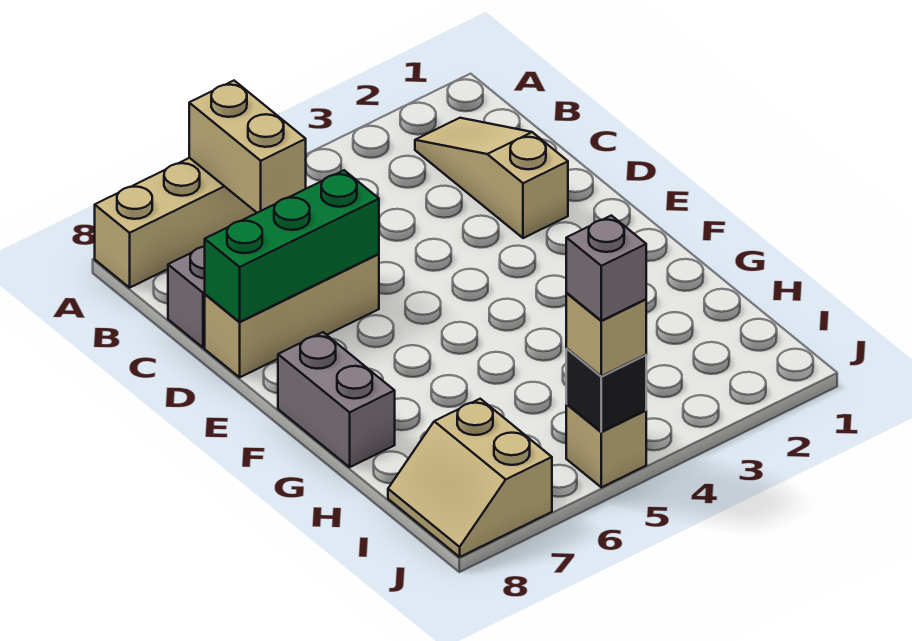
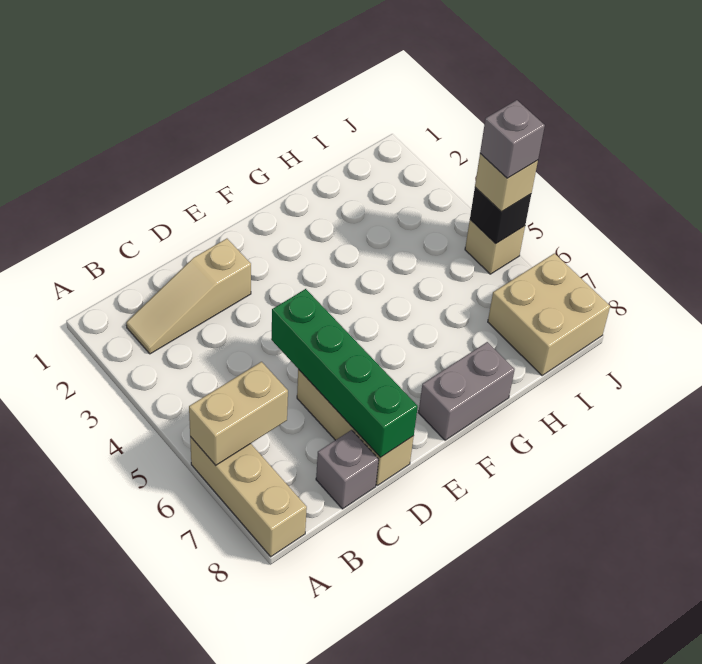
green 1x3 brick [204,170,379,322] -> green 1x4 brick [271,289,418,458]
tan 2x2 slope [388,399,552,557] -> tan 2x2 brick [488,253,610,376]

